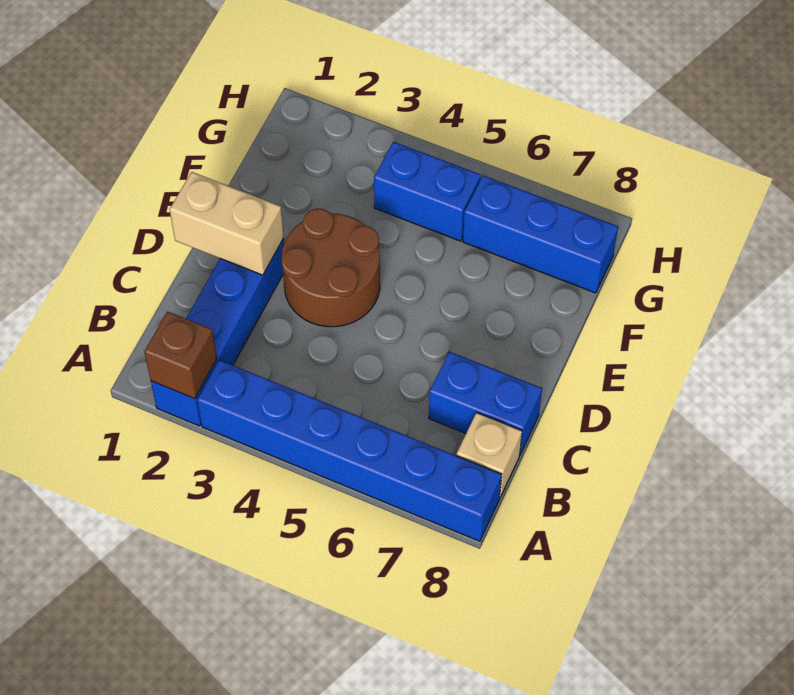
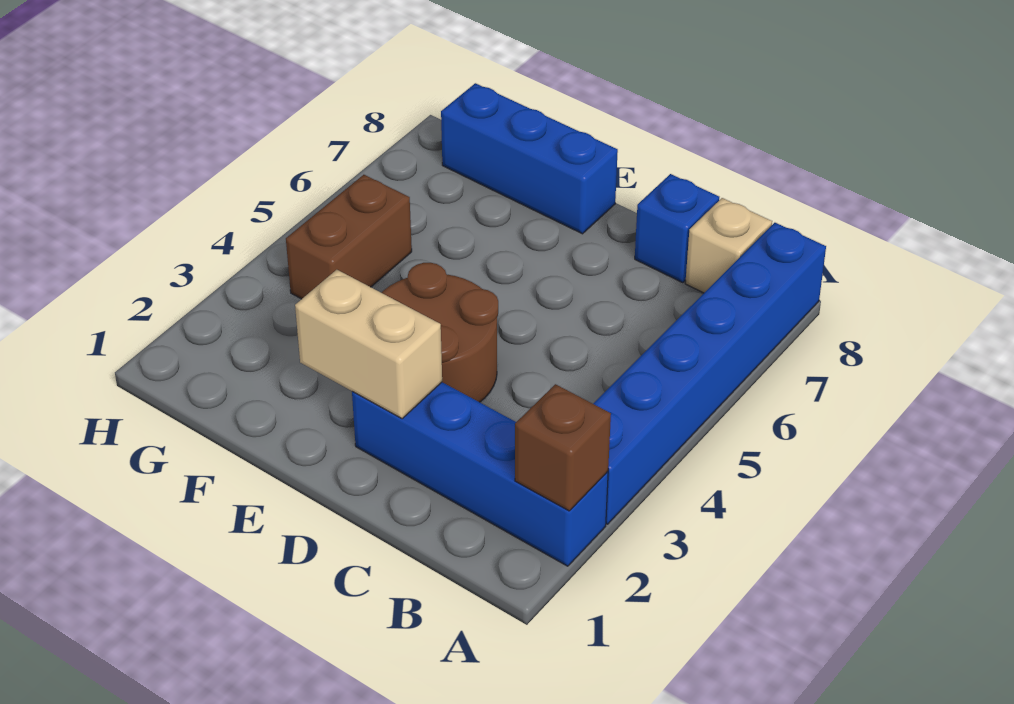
blue 1x2 brick [429,352,542,454] -> blue 1x1 brick [635,174,719,283]
tan 1x2 brick [170,172,284,275] -> tan 1x2 brick turned to [295,270,442,418]
blue 1x2 brick [374,142,481,241] -> brown 1x2 brick [286,175,412,299]
blue 1x3 brick [463,176,618,293] -> blue 1x3 brick turned to [441,83,618,234]

